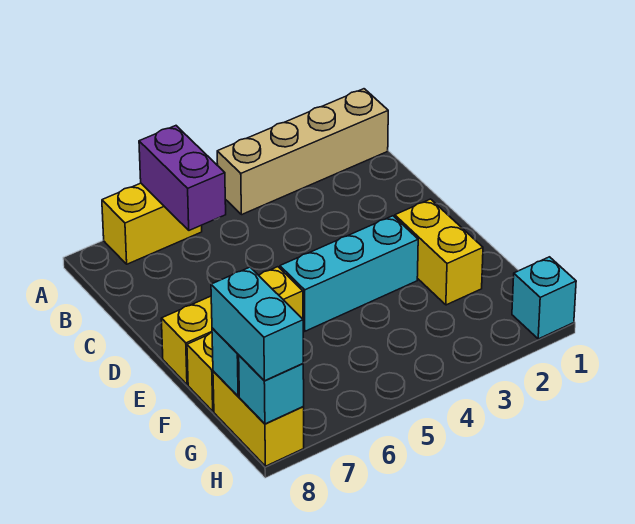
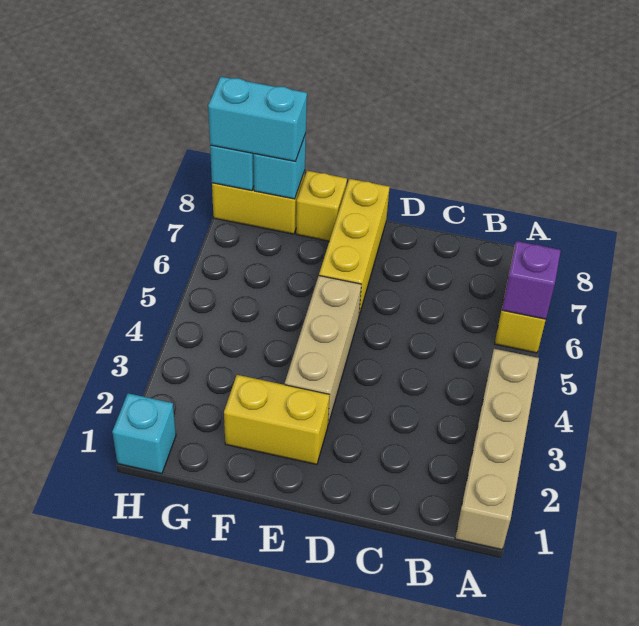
purple 1x2 brick [139,126,226,230] -> purple 1x1 brick [502,241,561,319]
cyan 1x3 brick [280,216,418,331] -> tan 1x3 brick [285,276,361,424]

